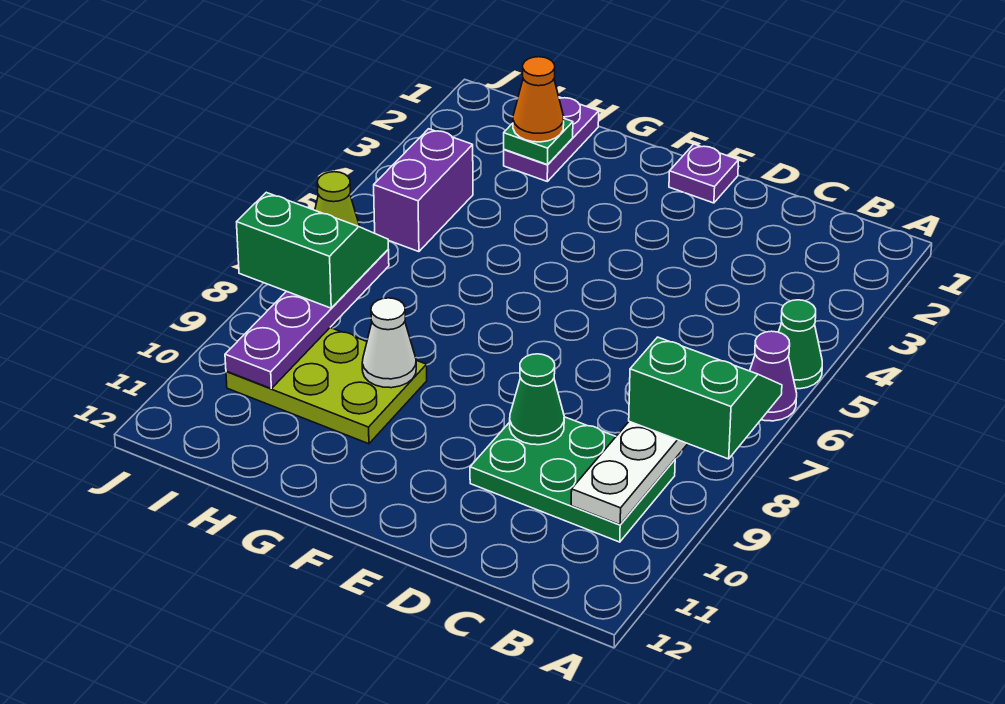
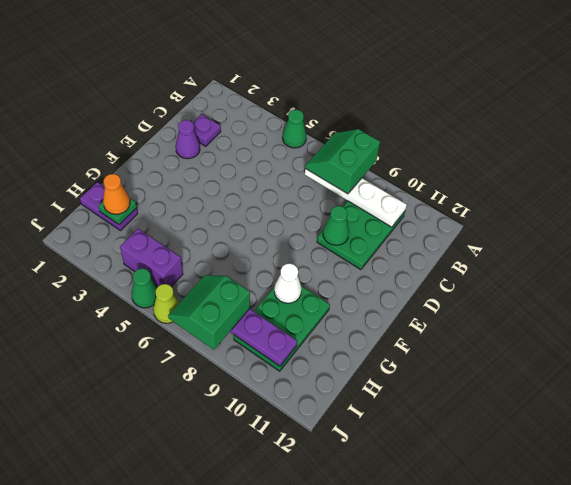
purple 1x1 cone [750,331,797,421] -> purple 1x1 cone moved to [176,120,200,159]
purple 1x1 plate [669,144,739,203] -> purple 1x1 plate moved to [193,114,221,146]
lime 2x3 plate [226,328,427,444] -> green 2x3 plate [234,286,330,371]
none -> green 1x1 cone [131,269,157,308]

